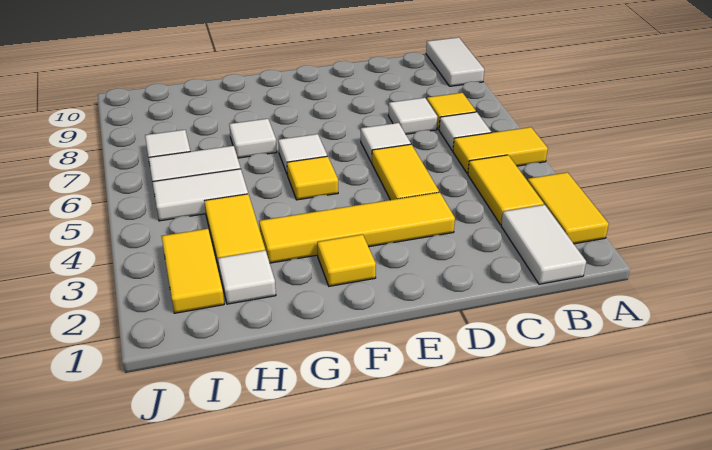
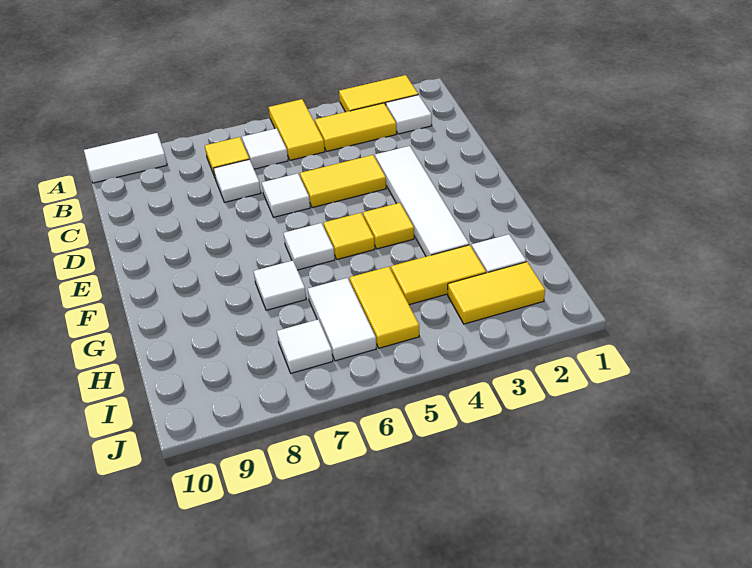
white 1x2 tile [501,205,586,284] -> white 1x1 tile [386,95,432,134]
yellow 1x4 tile [259,192,455,263] -> white 1x4 tile [375,146,469,256]
yellow 1x1 tile [317,234,376,286] -> yellow 1x1 tile moved to [363,203,414,249]
white 1x2 tile [153,169,248,221] -> yellow 1x2 tile [350,267,419,348]

